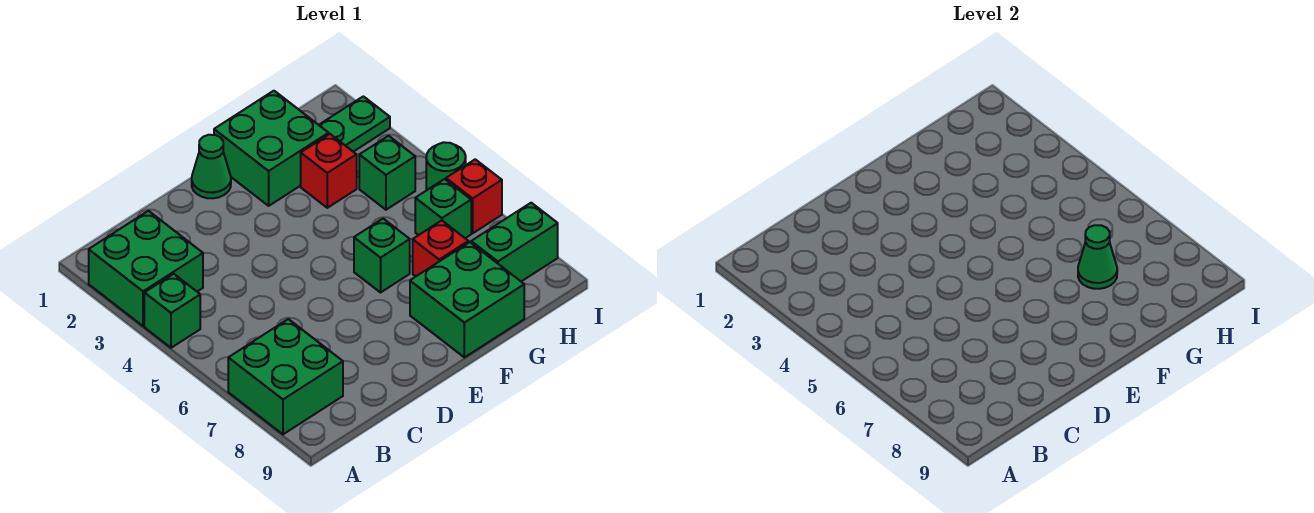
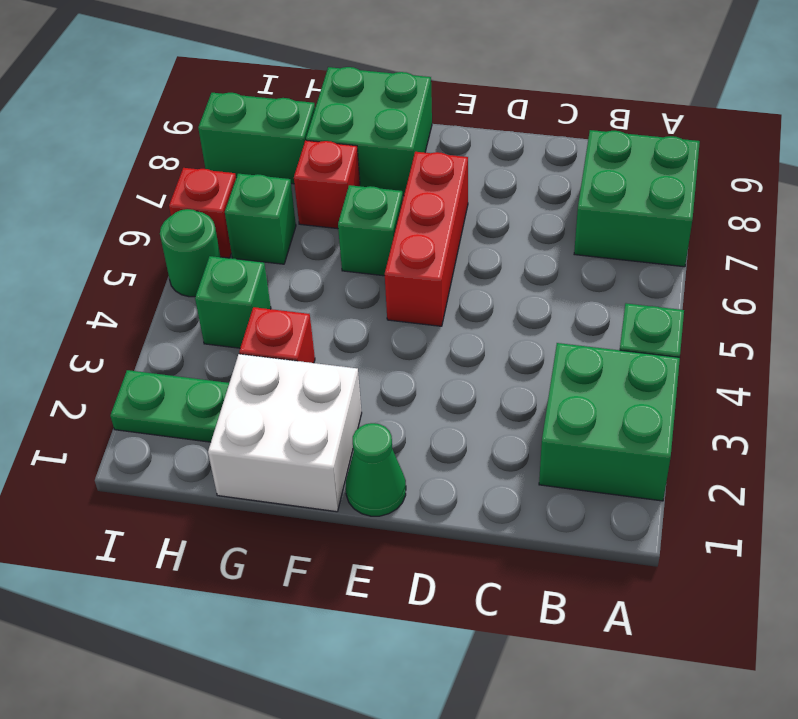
none -> red 1x3 brick [385,152,468,326]
green 2x2 brick [214,91,329,206] -> white 2x2 brick [208,354,362,512]
green 1x1 cone [1078,225,1117,289] -> none

